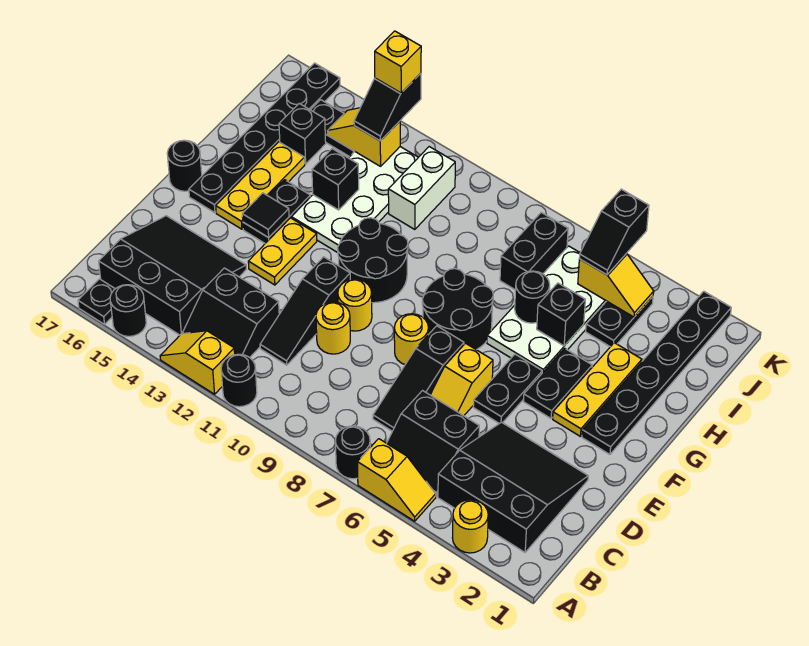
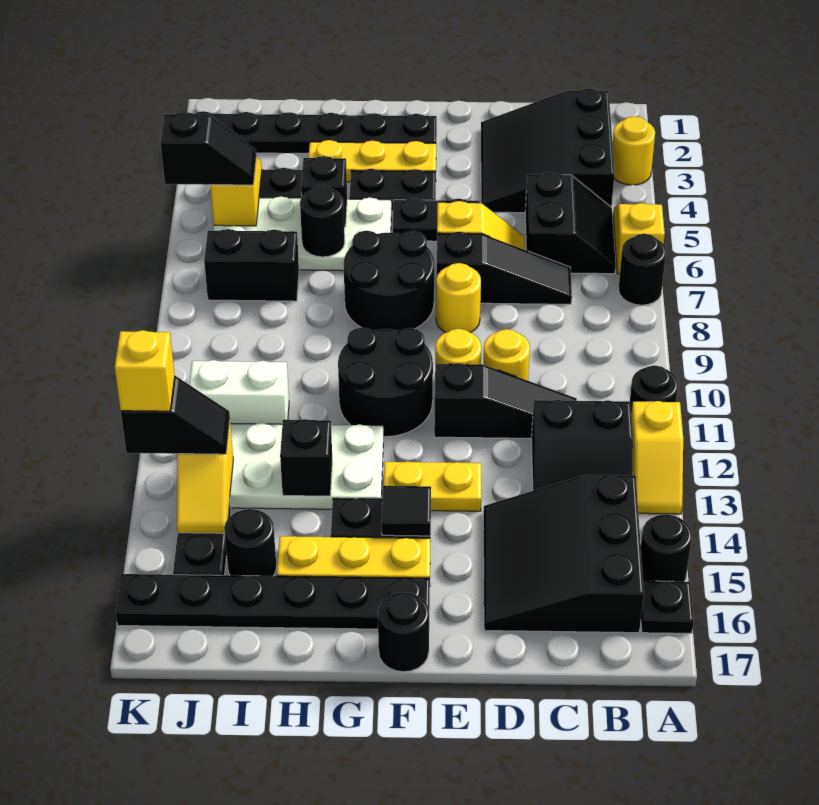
black 2x2 slope [183,268,279,358] -> black 2x2 slope turned to [531,400,633,491]
black 1x1 brick [279,104,326,164] -> black 1x1 round brick [224,509,277,576]

